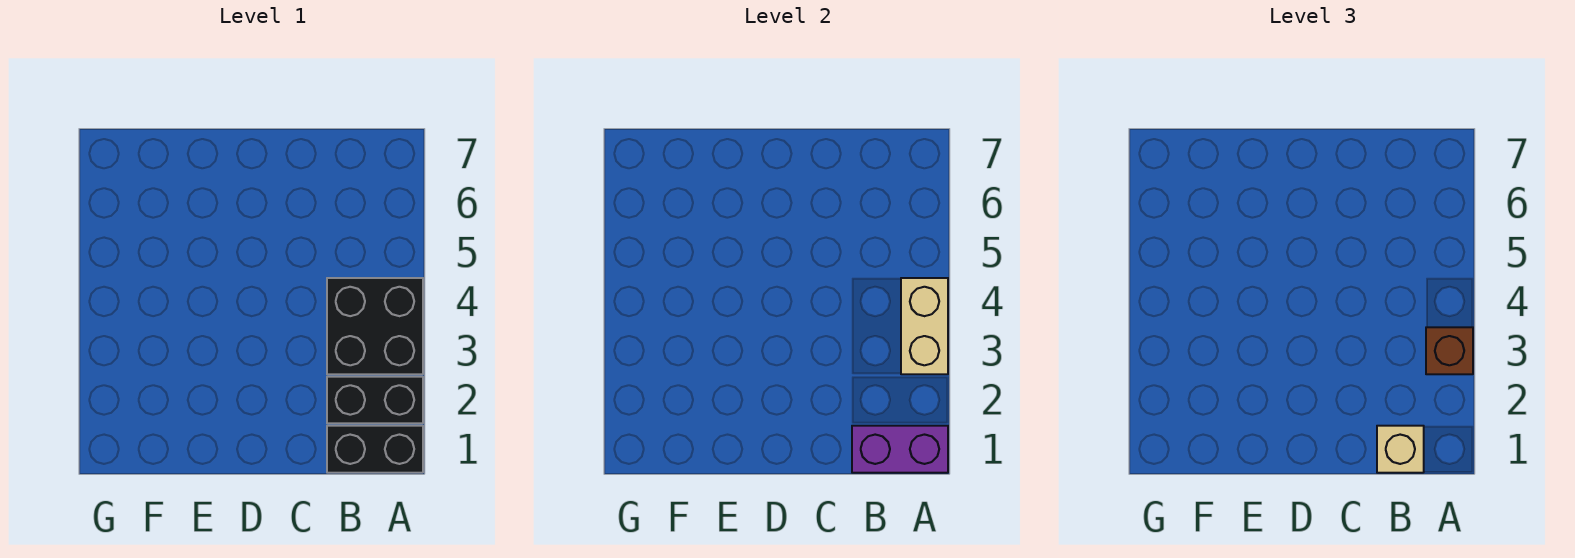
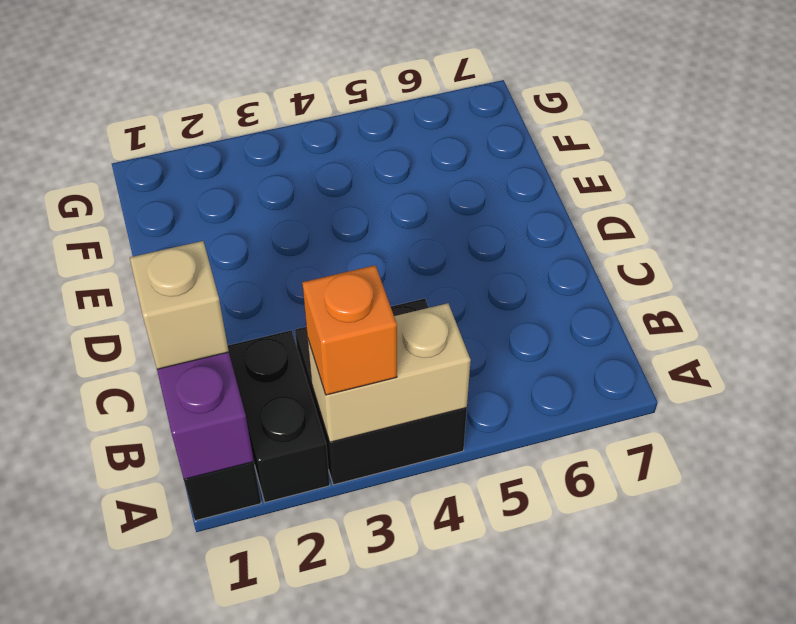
brown 1x1 brick [1426,327,1473,374] -> orange 1x1 brick [302,265,397,395]

